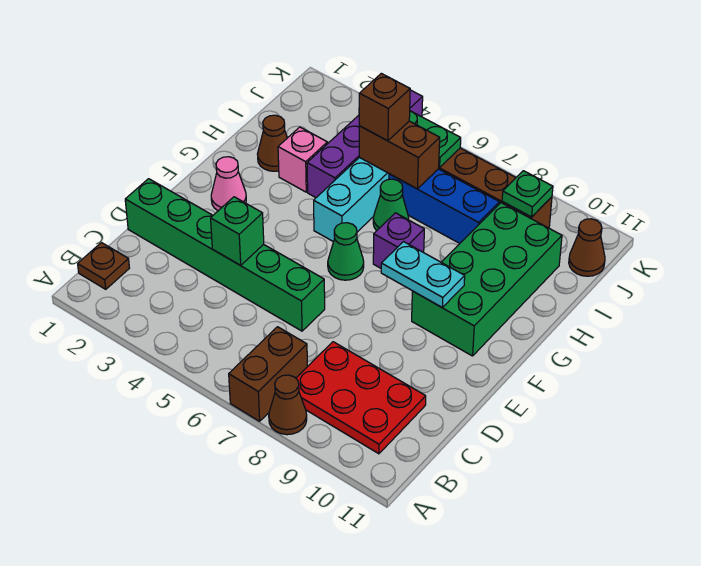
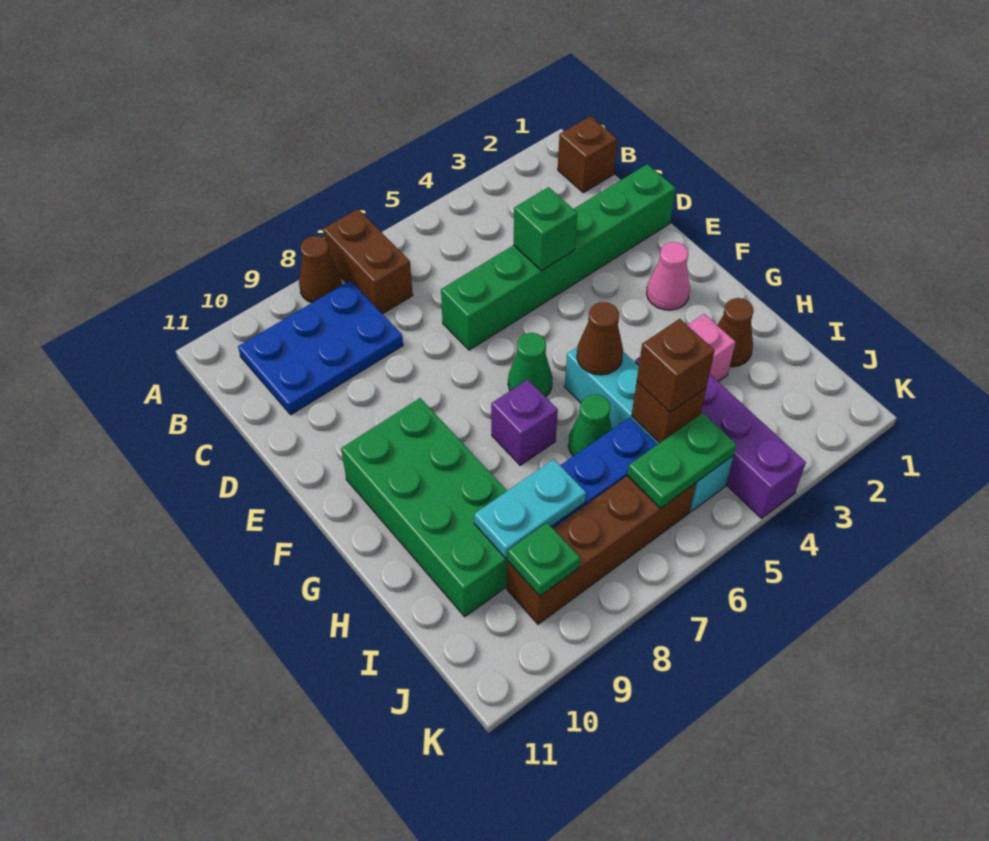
brown 1x1 plate [78,243,129,289] -> brown 1x1 brick [558,116,617,193]
red 2x3 plate [296,342,426,454] -> blue 2x3 plate [238,281,403,415]
cyan 1x2 plate [381,242,465,307] -> cyan 1x2 plate moved to [474,459,586,558]
brown 1x2 brick [359,121,440,189] -> brown 1x1 brick [632,382,706,443]
brown 1x1 cone [569,219,605,276] -> brown 1x1 cone moved to [577,302,623,375]

